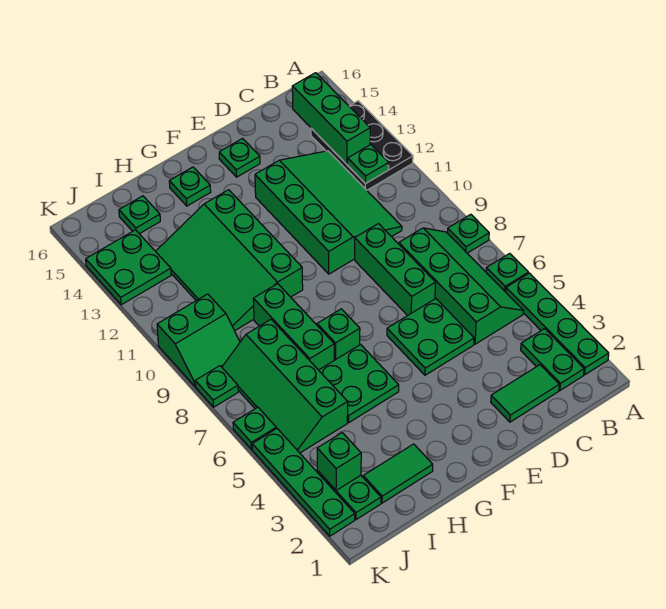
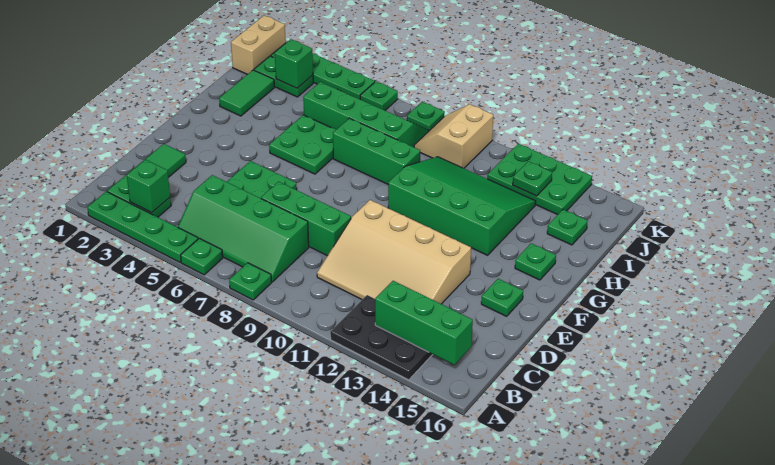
green 1x1 plate [348,145,389,184] -> green 1x1 plate moved to [513,161,552,196]
green 3x4 slope [255,151,402,274] -> tan 3x4 slope [317,200,471,304]
green 1x1 brick [317,309,360,360] -> green 1x1 brick moved to [127,159,170,213]
none -> tan 1x2 brick [231,15,286,75]
green 2x2 slope [157,294,240,386] -> tan 2x2 slope [414,104,493,168]
green 2x2 plate [86,230,171,305] -> green 2x3 plate [487,144,592,215]

